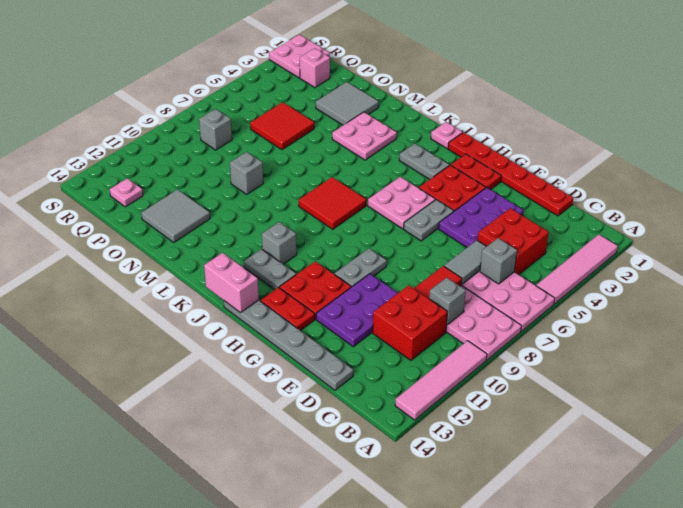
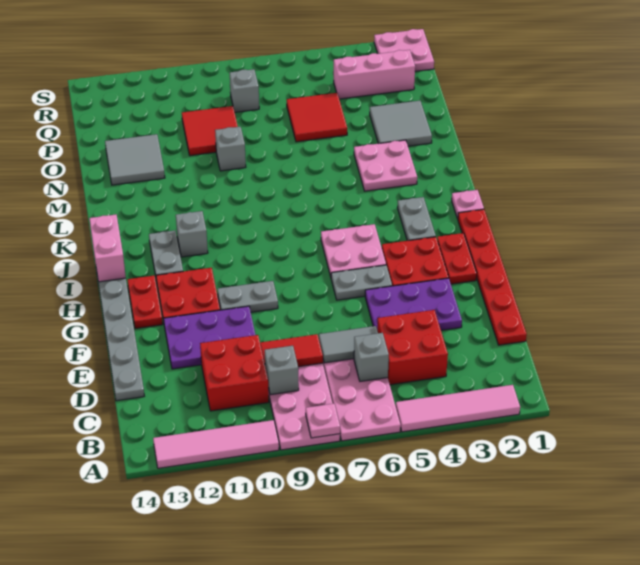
red 2x2 tile [299,177,366,229] -> red 2x2 tile moved to [182,106,238,156]
pink 1x1 brick [300,48,330,88] -> pink 1x3 brick [334,50,415,99]
pink 1x1 plate [110,178,143,207] -> pink 1x1 plate moved to [306,404,340,438]

